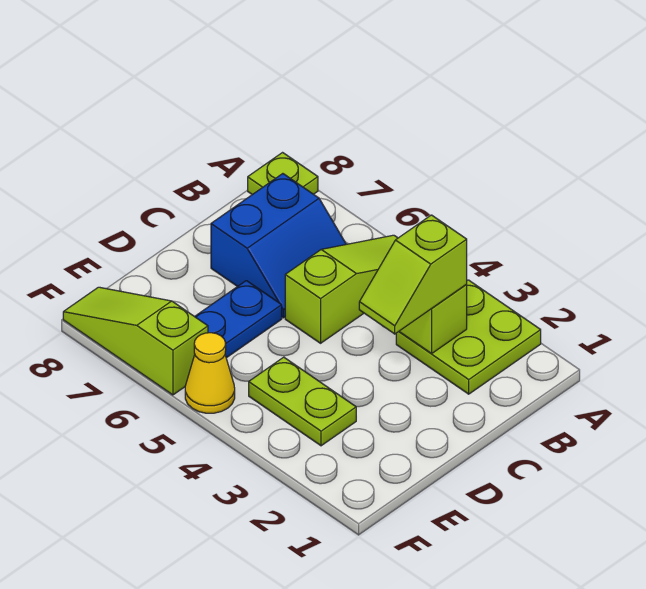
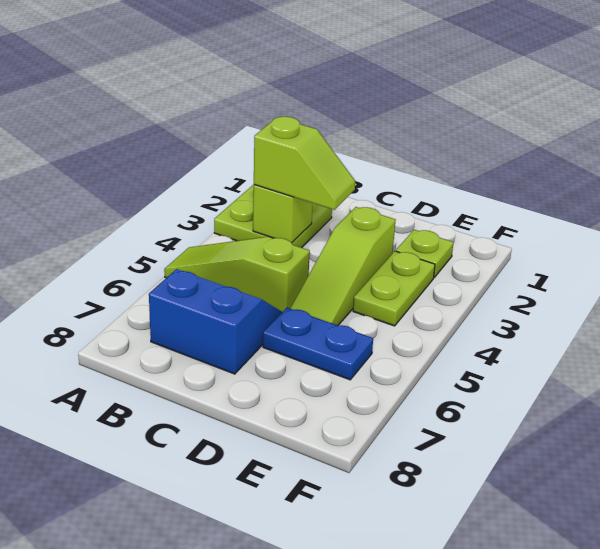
lime 1x1 plate [248,153,318,195] -> lime 1x1 plate moved to [396,230,454,277]
yellow 1x1 cone [185,333,235,413] -> none
lime 1x3 slope [63,287,208,395] -> lime 1x3 slope moved to [290,207,396,326]

